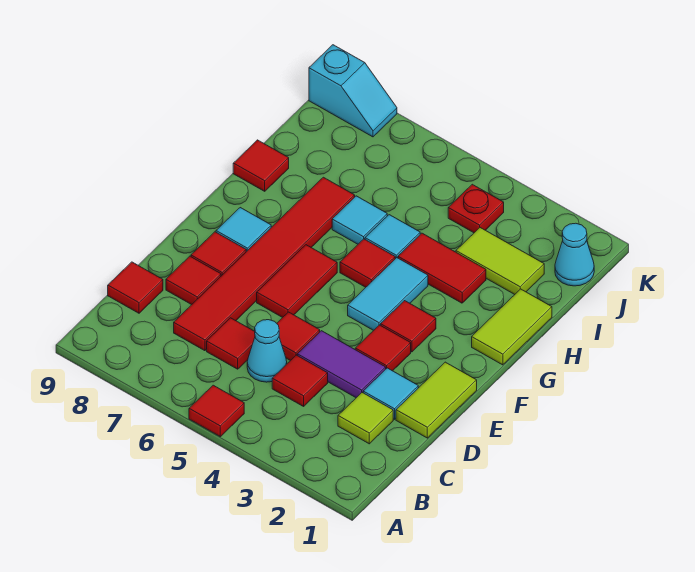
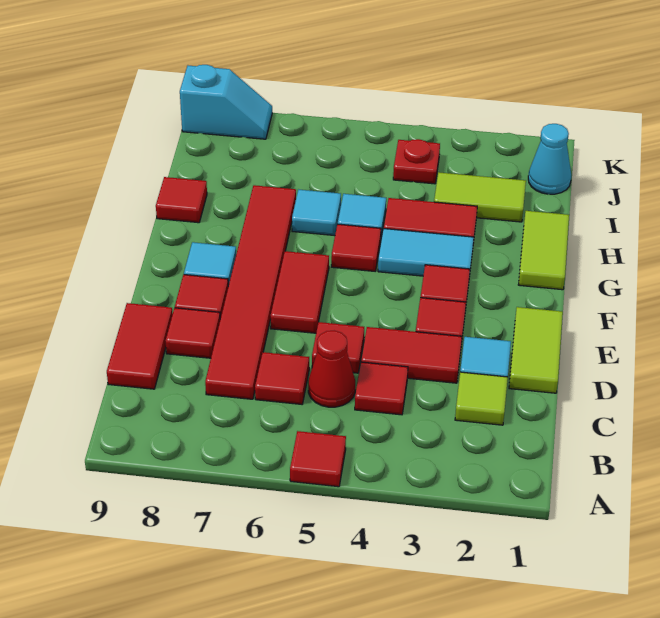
cyan 1x1 cone [247,320,287,382] -> red 1x1 cone [308,331,355,407]
red 1x1 tile [108,262,163,313] -> red 1x2 tile [107,303,173,389]
purple 1x2 tile [297,331,386,398] -> red 1x2 tile [361,327,462,383]
cyan 1x2 tile [348,258,428,330] -> cyan 1x2 tile turned to [378,229,474,277]

